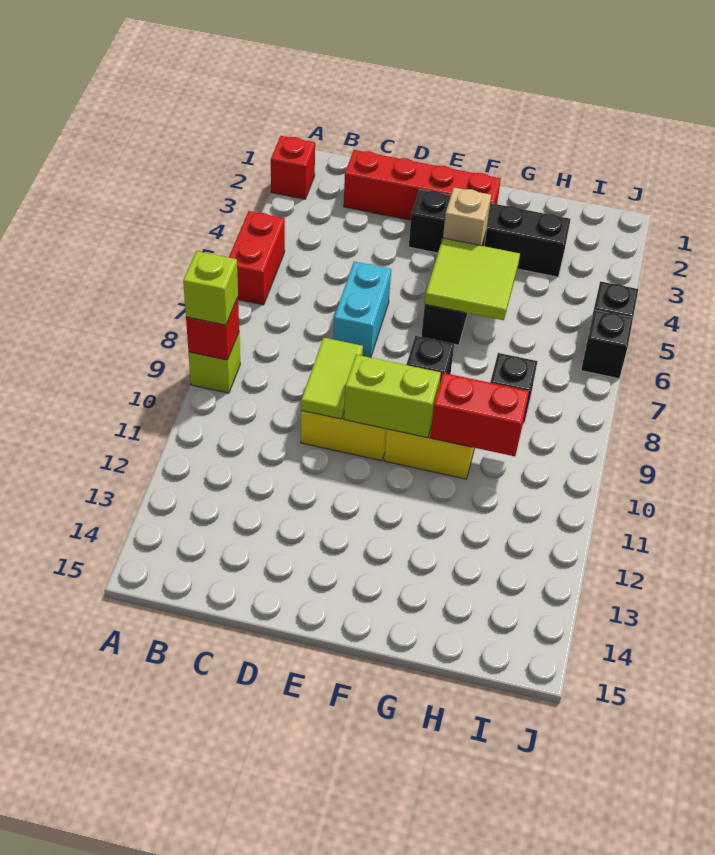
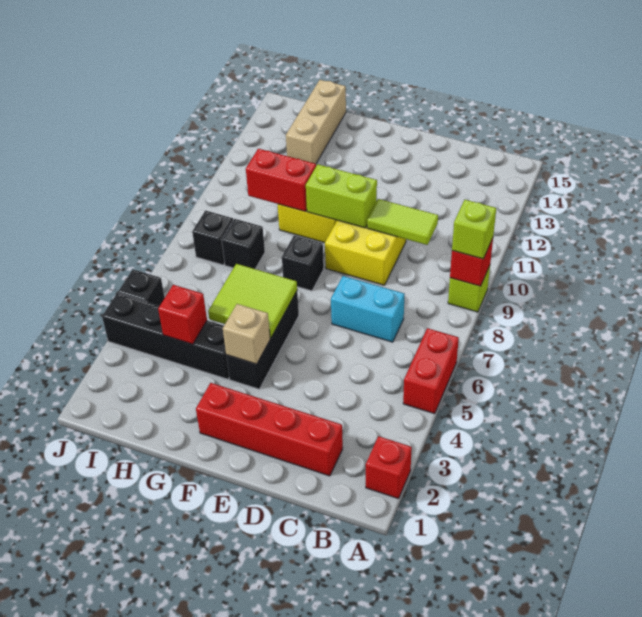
cyan 1x2 brick [333,261,391,358] -> cyan 1x2 brick turned to [331,276,405,342]
lime 1x2 tile [301,338,363,419] -> lime 1x2 tile turned to [367,199,438,245]
black 1x4 brick [409,189,571,277] -> black 1x4 brick moved to [102,293,229,379]
none -> red 1x1 brick [158,285,207,344]
none -> tan 1x3 brick [286,80,346,164]
black 1x1 brick [581,310,633,379] -> black 1x1 brick moved to [192,211,233,265]

